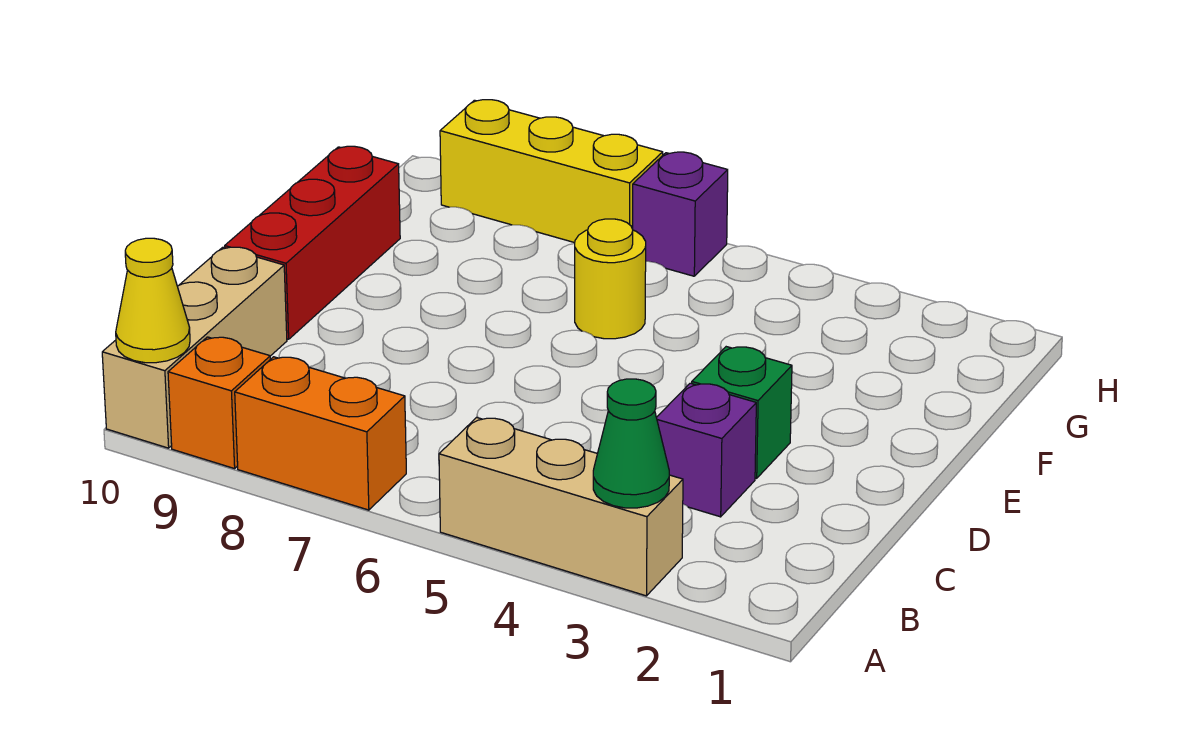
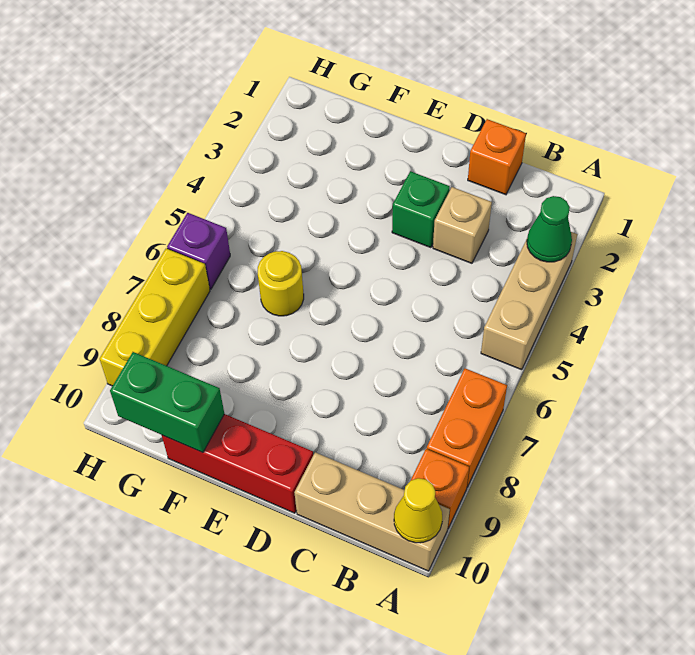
none -> orange 1x1 brick [468,119,526,195]
purple 1x1 brick [656,383,756,517] -> tan 1x1 brick [433,187,492,263]
none -> green 1x2 brick [110,352,224,453]

